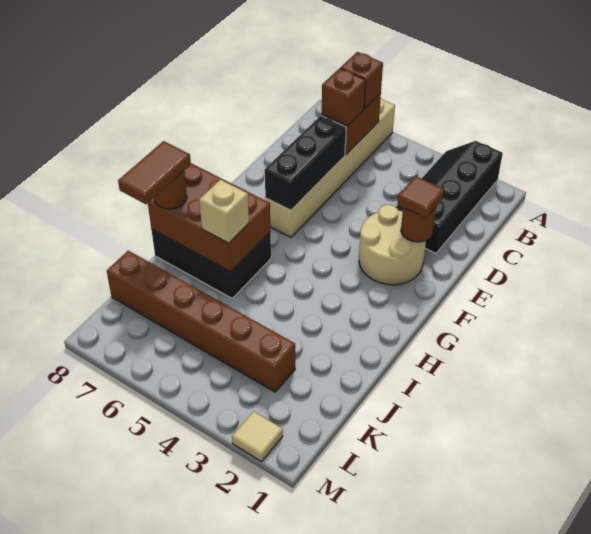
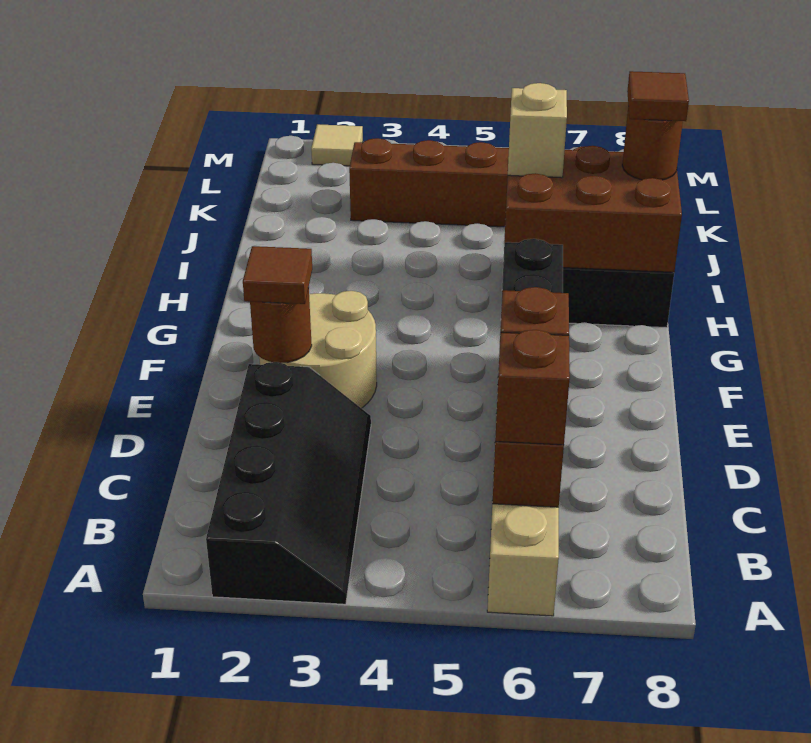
brown 1x2 tile [118,141,191,204] -> brown 1x1 tile [627,71,689,121]

